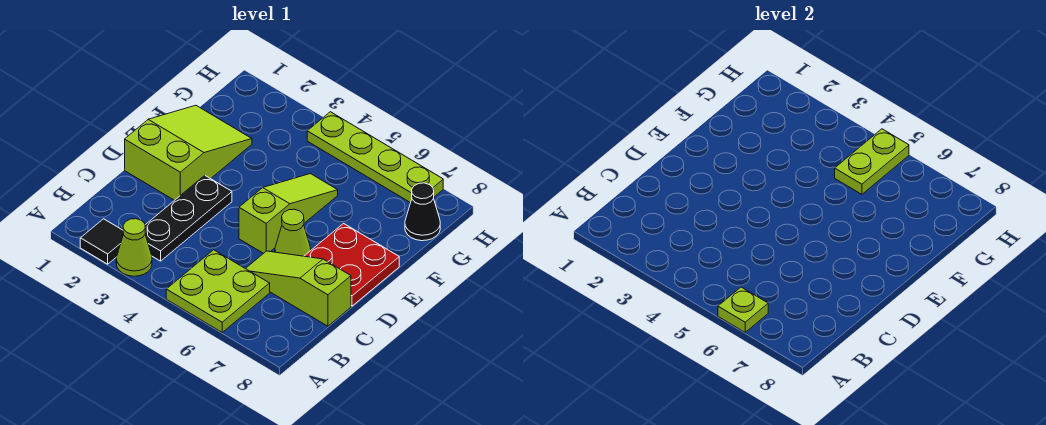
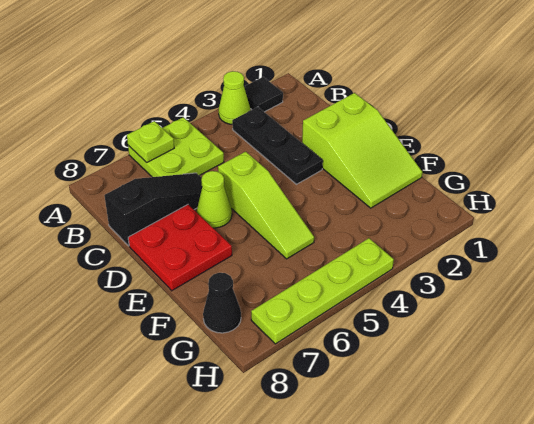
lime 1x3 slope [246,251,351,326] -> black 1x3 slope [104,173,202,246]
lime 1x2 plate [835,129,909,194] -> none

